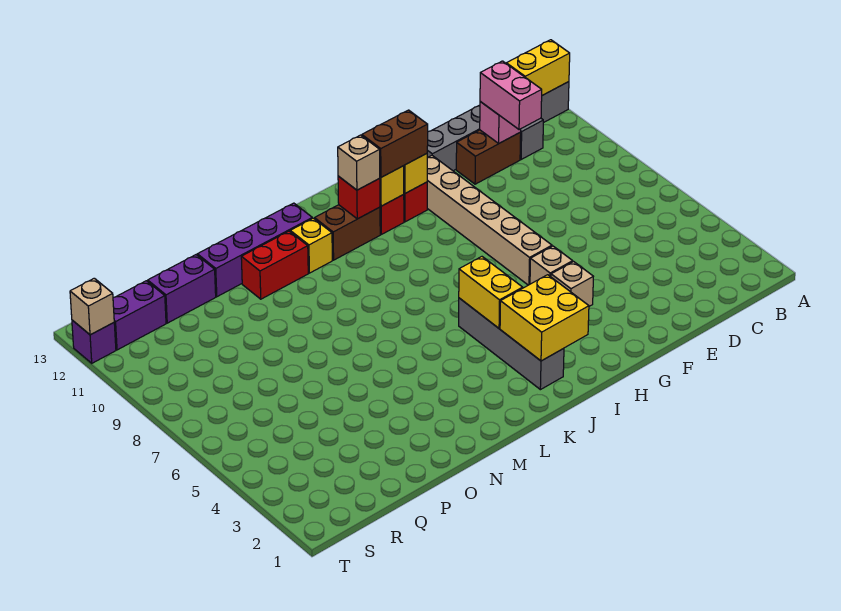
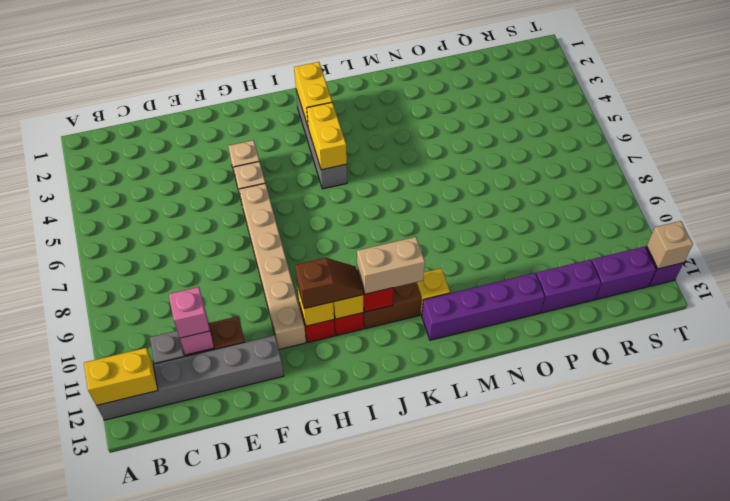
pink 1x2 brick [480,61,542,130] -> pink 1x1 brick [169,287,209,338]
brown 1x2 brick [362,110,428,177] -> brown 1x2 slope [295,258,363,309]
yellow 2x2 brick [500,275,589,361] -> yellow 1x2 brick [294,62,332,126]
tan 1x1 brick [338,135,380,190] -> tan 1x2 brick [357,237,425,294]
red 1x2 brick [241,231,308,299] -> none

